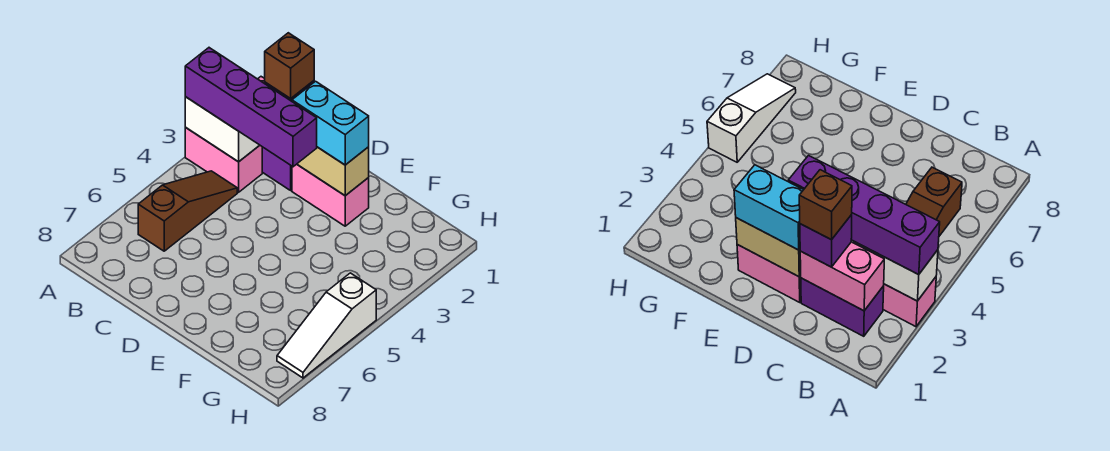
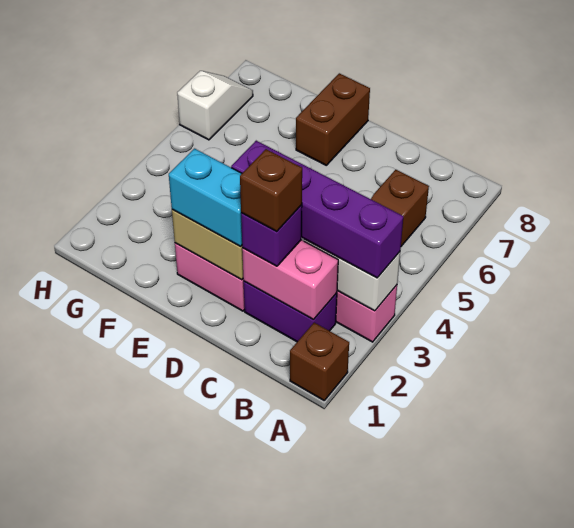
none -> brown 1x1 brick [290,323,349,400]
none -> brown 1x2 brick [296,73,370,165]
white 1x3 slope [277,273,376,378] -> white 1x2 slope [177,71,253,140]

